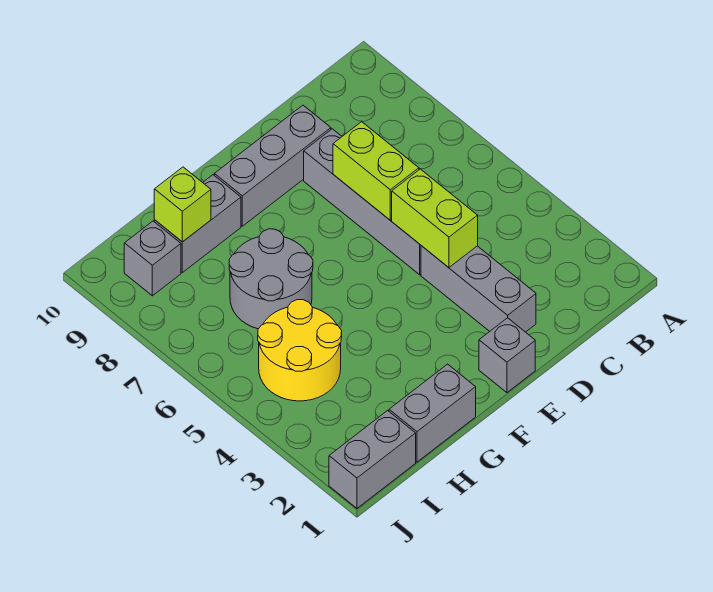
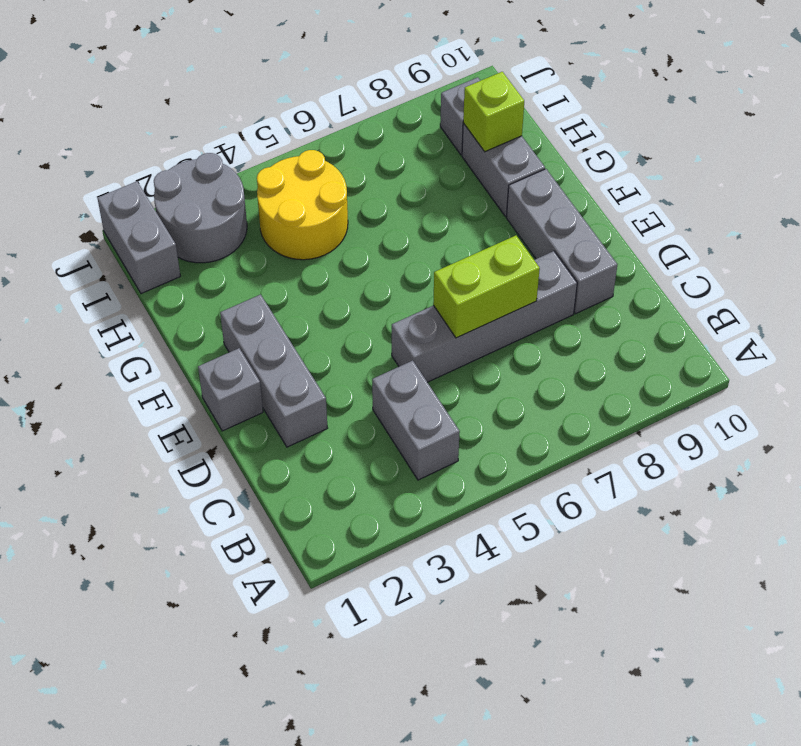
grey 1x3 brick [421,246,536,332] -> grey 1x3 brick turned to [220,294,327,447]
lime 1x2 brick [392,169,478,267] -> none
grey 1x2 brick [389,364,476,462] -> grey 1x2 brick moved to [372,360,460,480]
grey 2x2 round brick [229,229,313,329] -> grey 2x2 round brick moved to [154,153,247,263]

